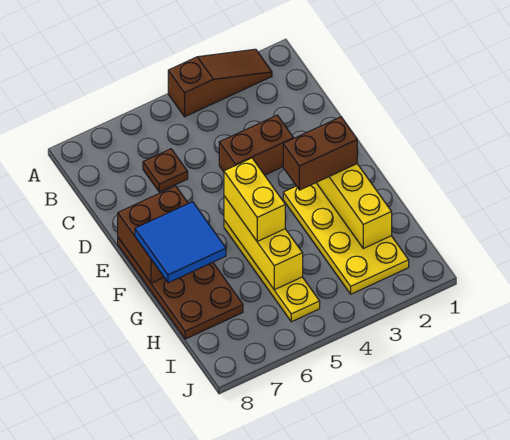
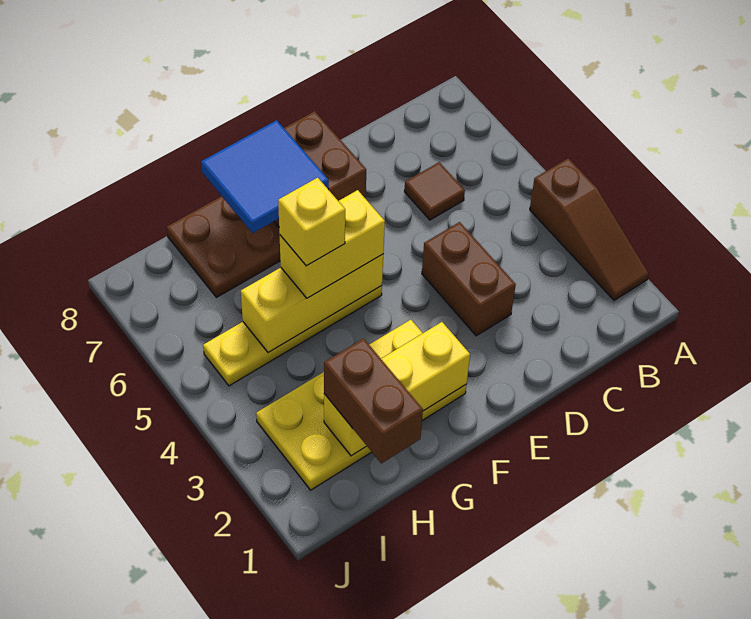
brown 1x1 plate [143,149,188,192] -> brown 1x1 tile [404,162,465,220]
brown 1x2 brick [283,117,357,190] -> brown 1x2 brick moved to [324,339,423,463]
none -> yellow 1x1 brick [278,178,345,266]

